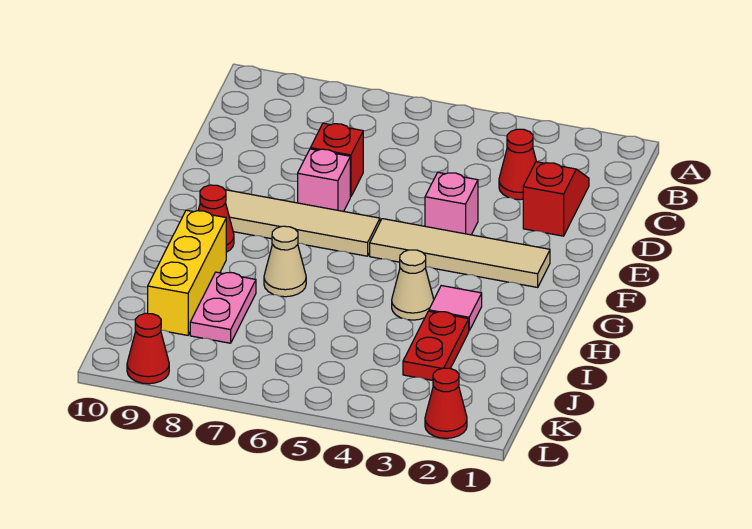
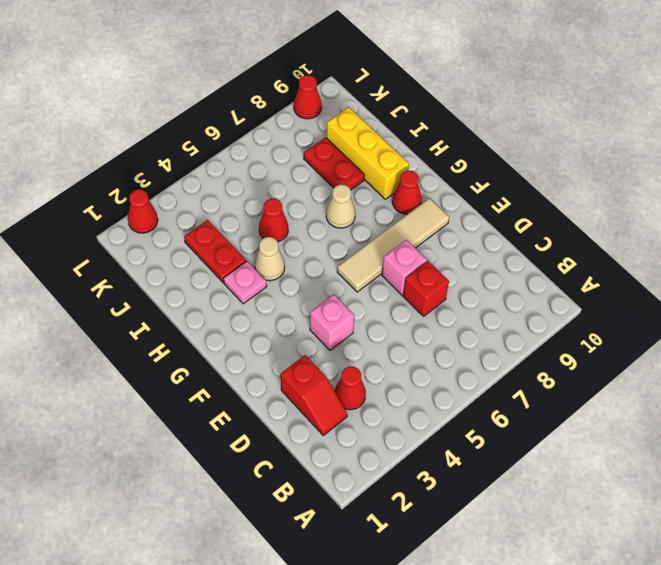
tan 1x4 tile [370,219,550,287] -> none
pink 1x1 tile [429,286,482,330] -> pink 1x1 plate [224,261,267,304]
none -> red 1x1 cone [259,199,288,242]
pink 1x2 plate [190,272,256,343] -> red 1x2 plate [304,137,364,190]

